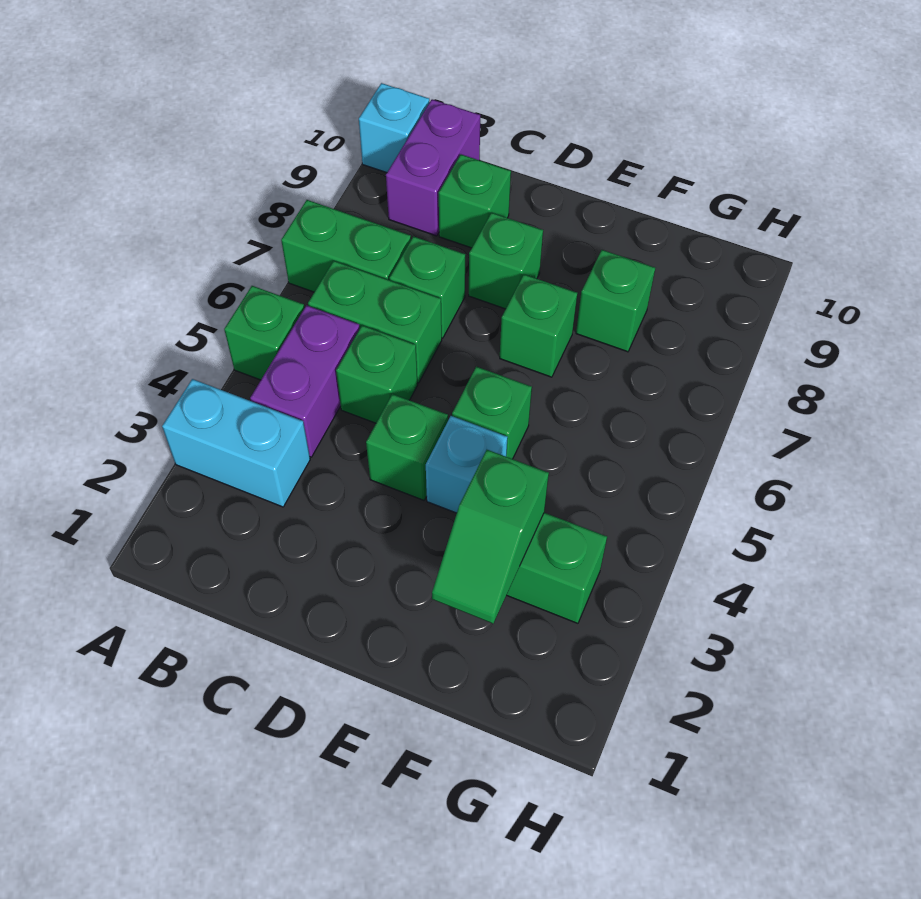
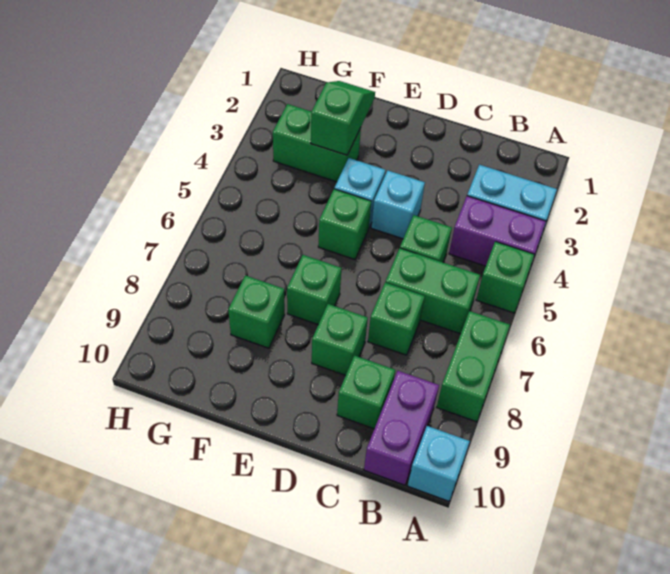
green 1x2 brick [281,200,411,292] -> green 1x2 brick turned to [437,311,510,422]
purple 1x2 brick [250,305,360,457] -> purple 1x2 brick turned to [449,196,546,266]
green 1x1 brick [366,394,448,500] -> cyan 1x1 brick [371,171,425,239]

